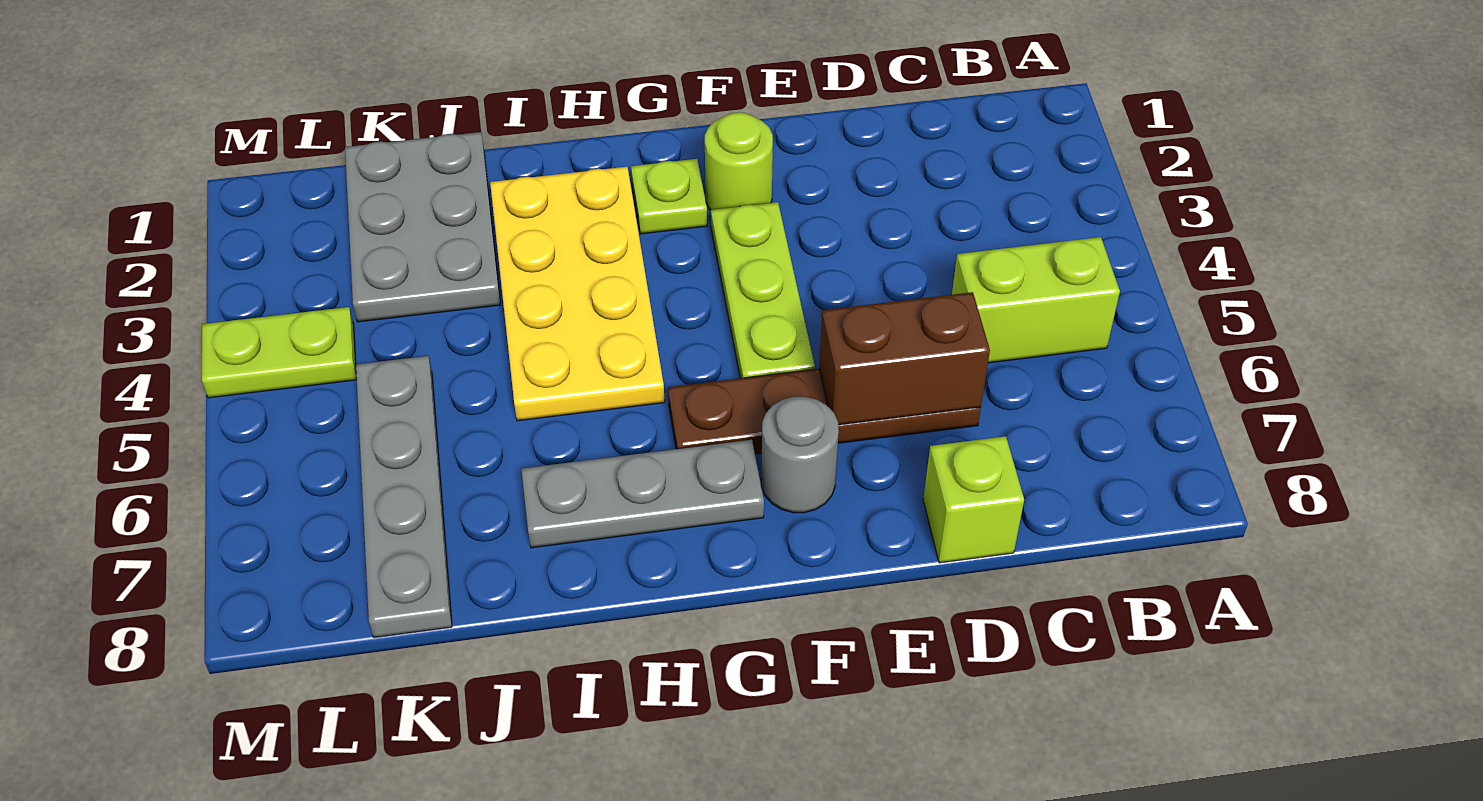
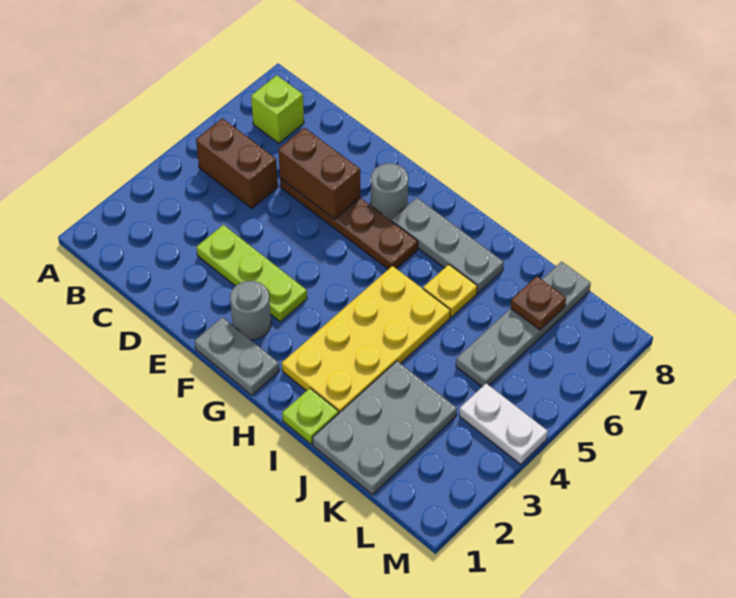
lime 1x2 brick [952,237,1120,363] -> brown 1x2 brick [196,118,278,208]
lime 1x1 brick [923,436,1024,563] -> lime 1x1 brick moved to [251,75,304,143]
none -> grey 1x2 plate [195,317,279,395]
lime 1x1 round brick [705,112,773,210] -> grey 1x1 round brick [230,281,271,340]
lime 1x3 plate [711,202,815,378] -> lime 1x3 plate turned to [196,225,307,322]
lime 1x1 plate [631,159,707,234] -> lime 1x1 plate moved to [282,388,339,444]
none -> yellow 1x1 plate [423,265,477,317]
none -> brown 1x1 plate [511,276,566,330]
lime 1x2 plate [202,307,356,398] -> white 1x2 plate [459,383,548,464]

